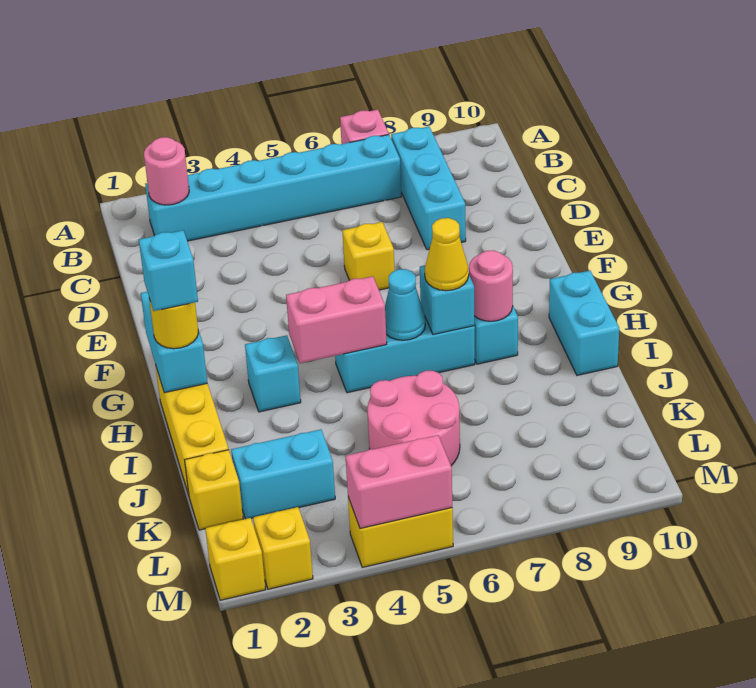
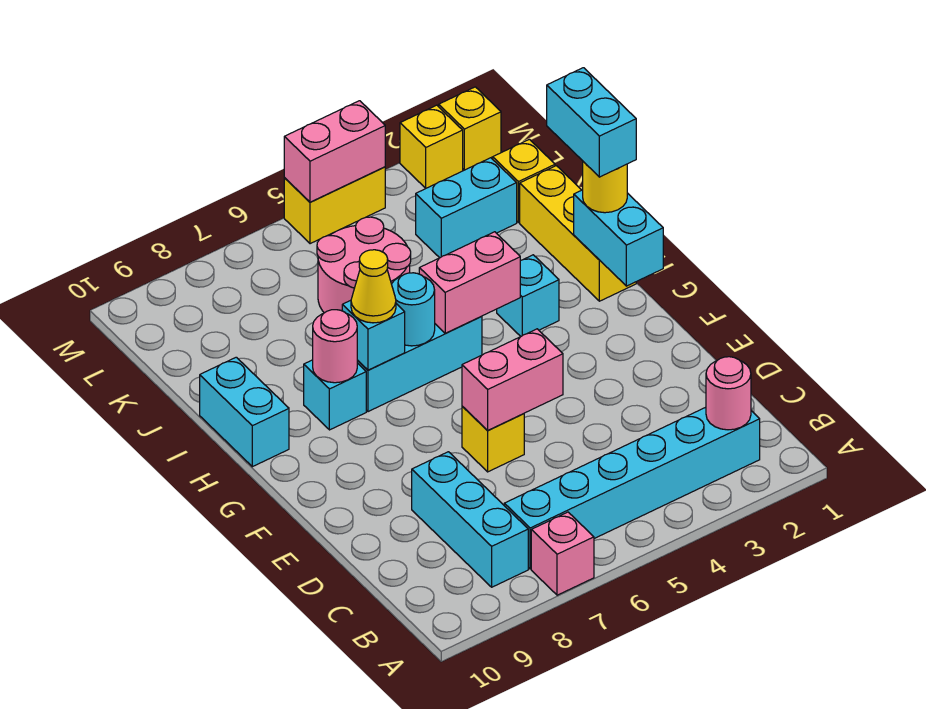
none -> pink 1x2 brick [462,329,563,430]
cyan 1x1 brick [139,230,198,311] -> cyan 1x2 brick [547,68,636,177]
cyan 1x1 cone [385,269,425,340] -> cyan 1x1 round brick [392,273,435,346]

